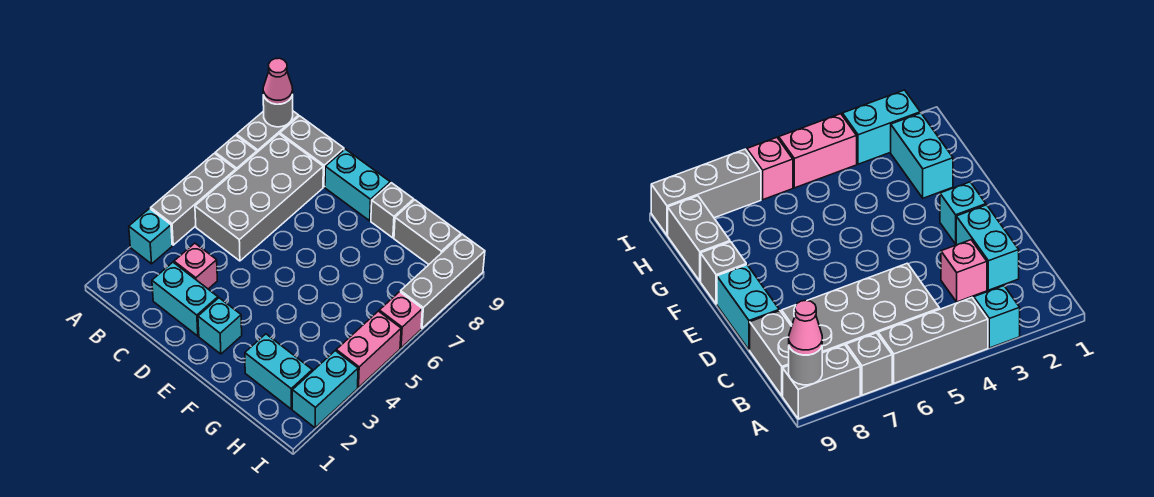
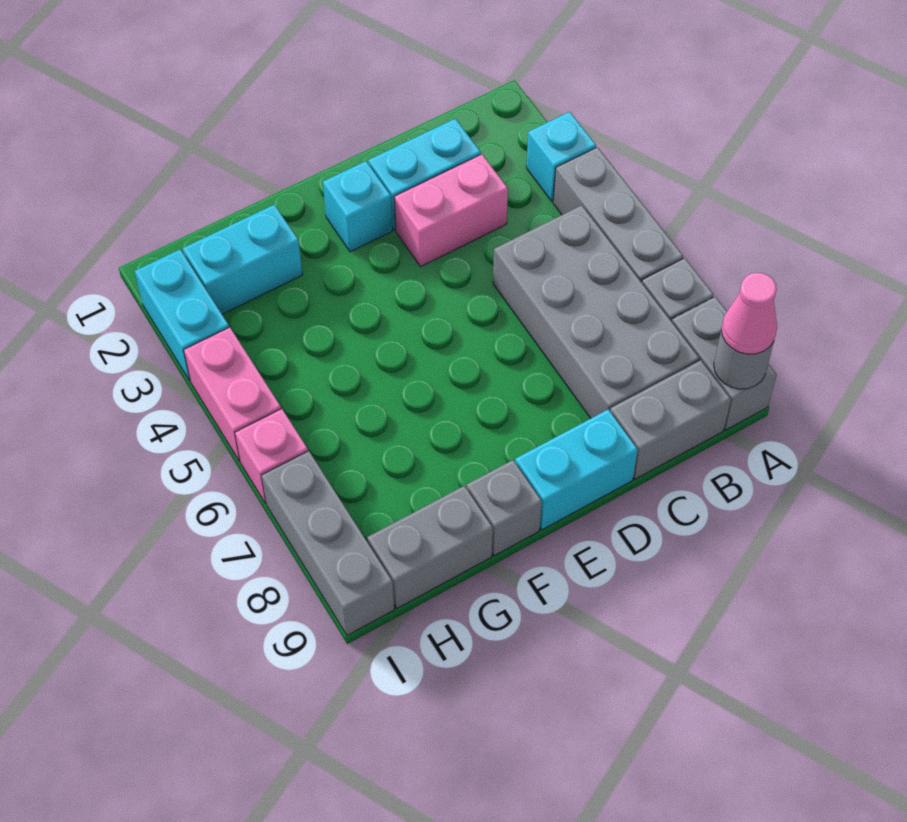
pink 1x1 brick [174,243,217,289] -> pink 1x2 brick [394,154,508,267]

